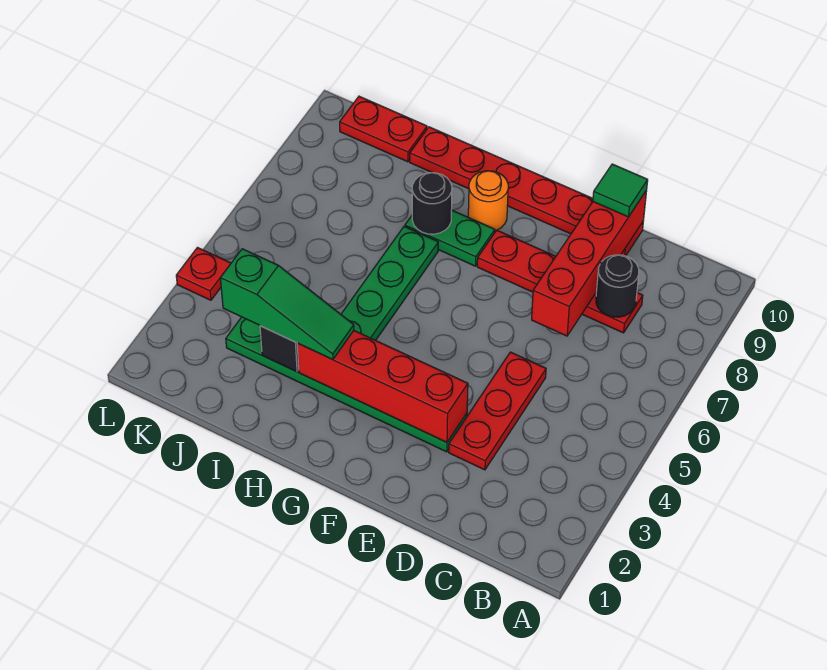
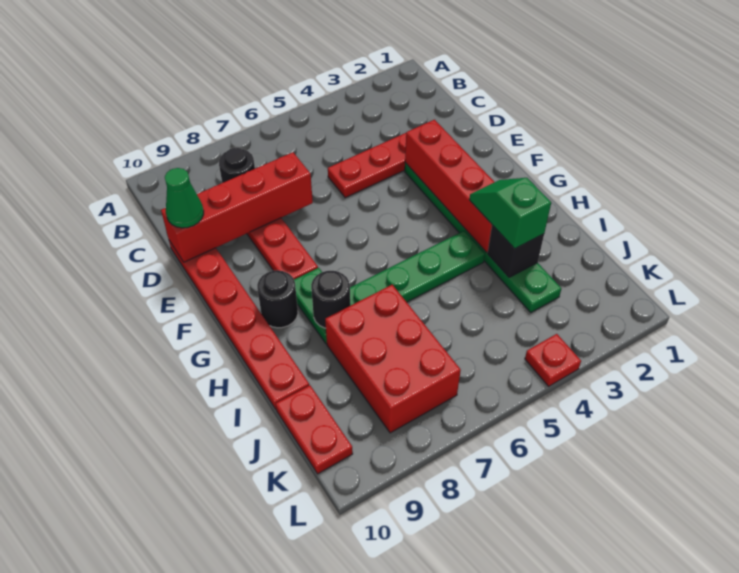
green 1x1 tile [593,164,648,217] -> green 1x1 cone [165,168,204,228]
orange 1x1 round brick [468,171,508,231] -> black 1x1 round brick [257,270,298,328]
green 1x3 slope [220,249,354,360] -> green 1x2 slope [469,178,551,249]
none -> red 2x3 brick [325,285,461,433]

